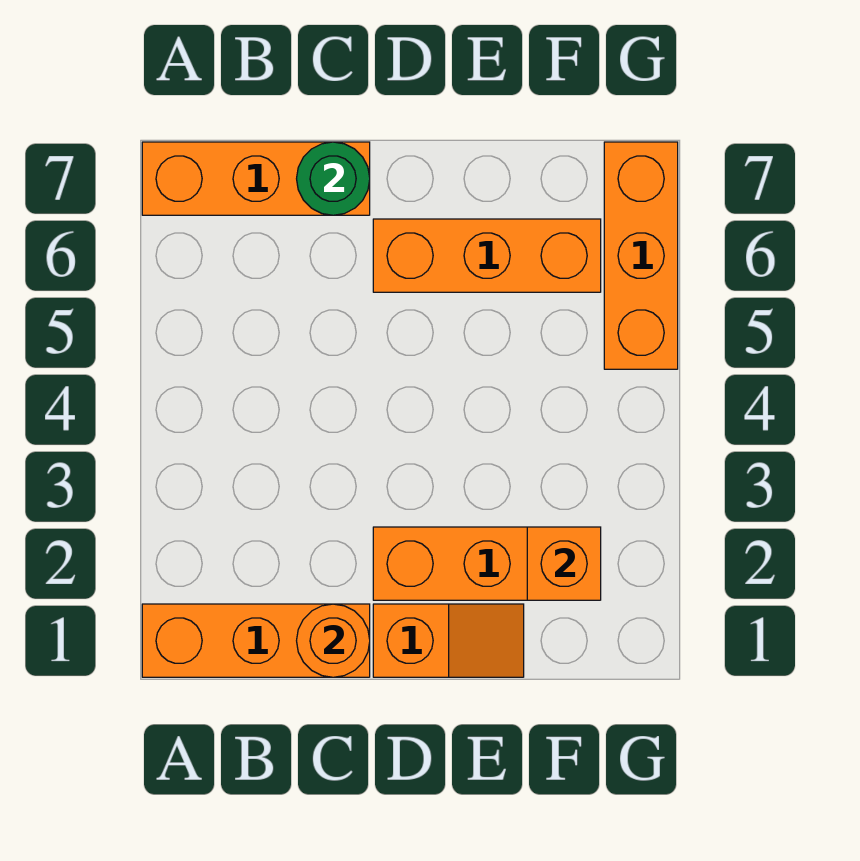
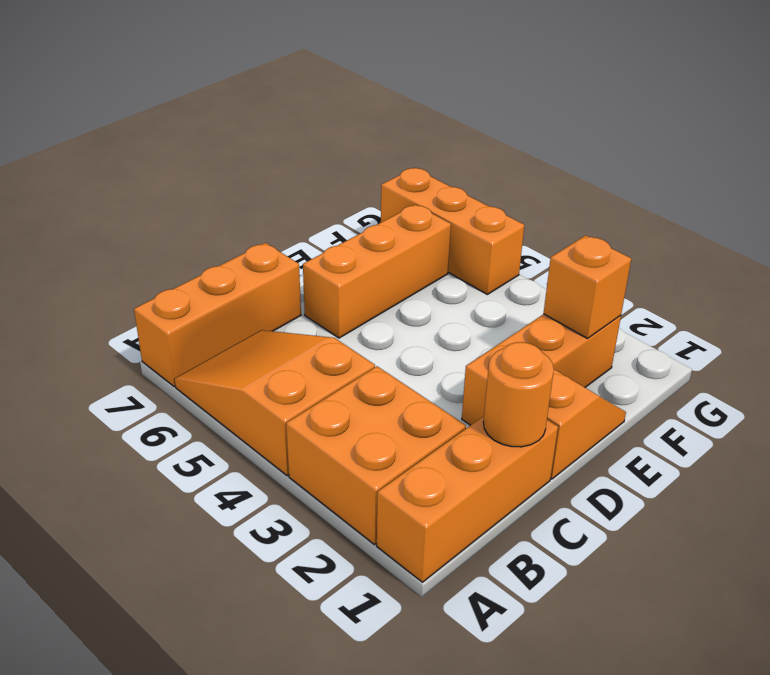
none -> orange 2x2 brick [286,366,466,544]
none -> orange 2x3 slope [175,330,375,476]
green 1x1 round brick [297,142,370,215] -> none

